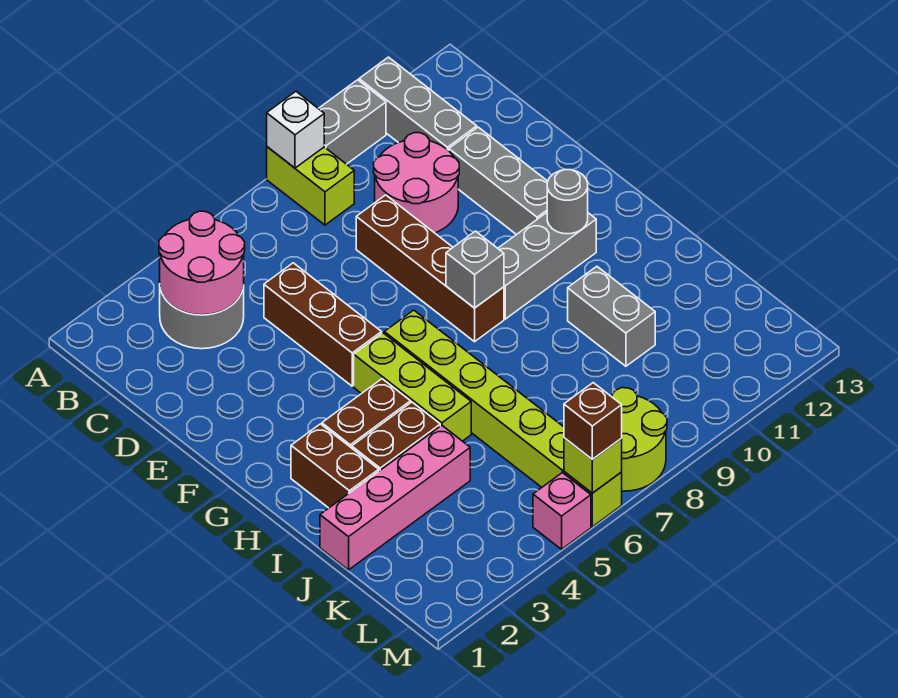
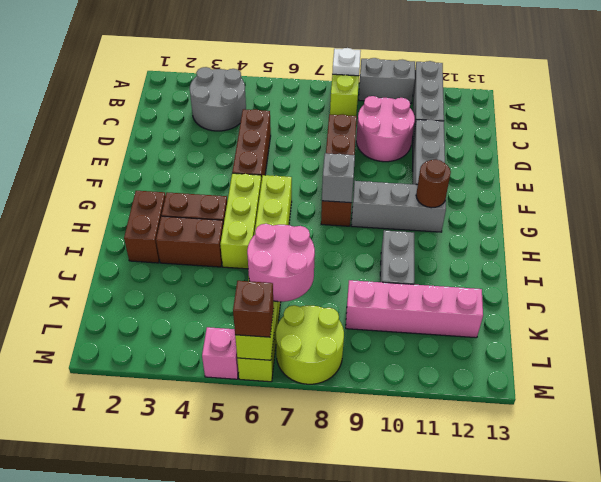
white 1x1 brick [267,92,324,168] -> white 1x1 plate [332,48,361,76]
pink 2x2 round brick [159,211,245,315] -> pink 2x2 round brick moved to [247,224,315,302]
grey 1x1 round brick [547,170,588,234] -> brown 1x1 round brick [416,160,451,208]
pink 1x4 brick [320,425,470,570] -> pink 1x4 brick moved to [346,280,483,338]

